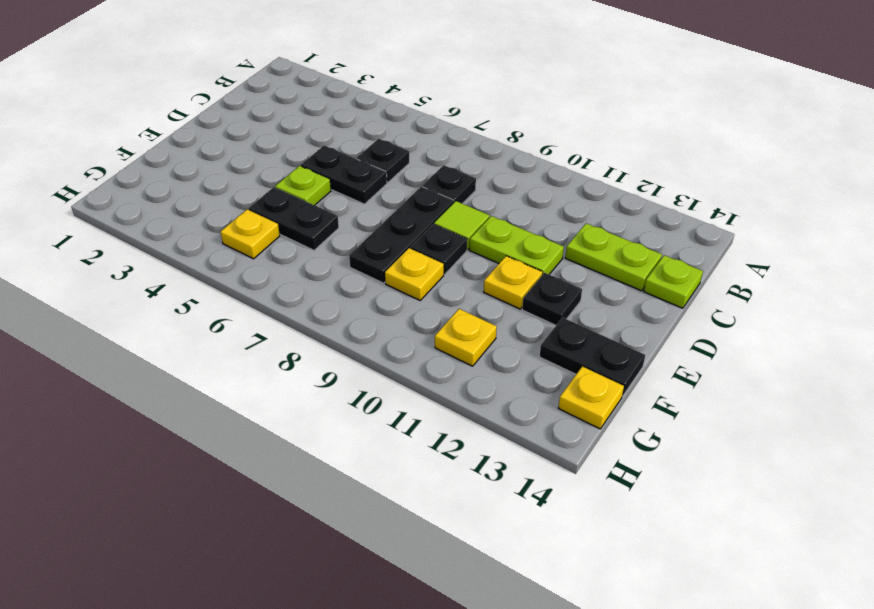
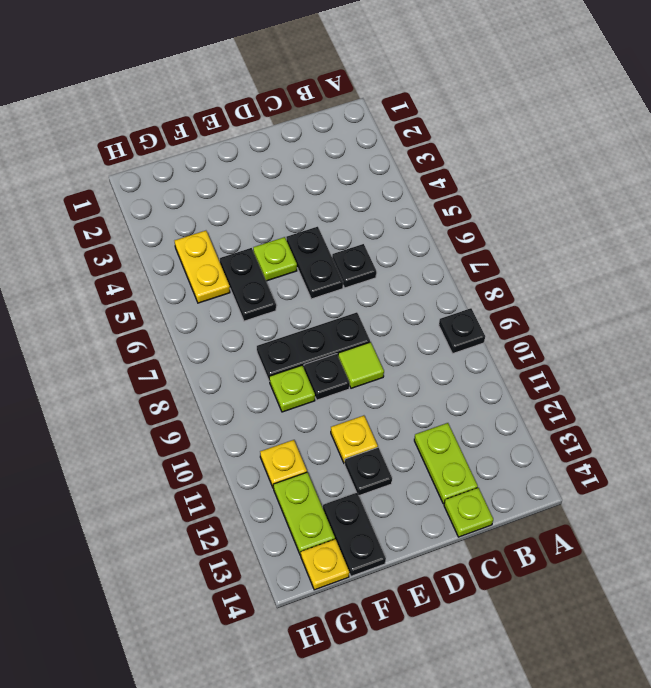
black 1x1 plate [422,165,476,204] -> black 1x1 plate moved to [439,308,485,354]
lime 1x2 plate [470,216,564,275] -> lime 1x2 plate moved to [273,472,335,555]
yellow 1x1 plate [385,248,444,300] -> lime 1x1 plate [269,365,315,412]
yellow 1x1 plate [221,209,280,259] -> yellow 1x2 plate [175,231,230,303]

